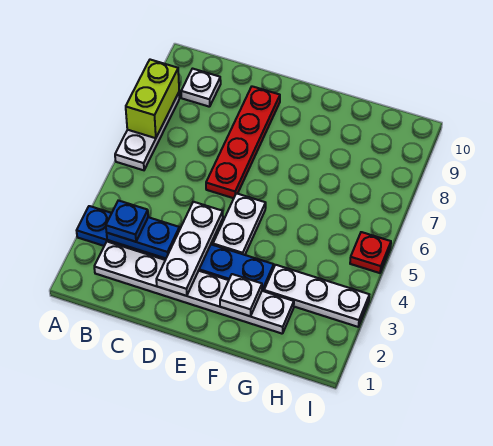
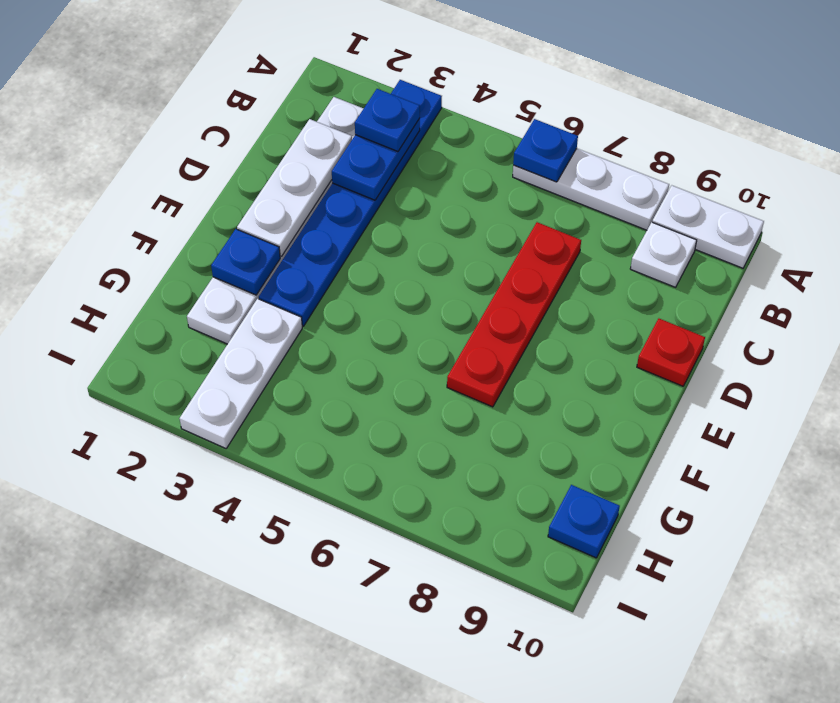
none -> blue 1x1 plate [513,119,578,182]
lime 1x2 brick [126,60,179,138] -> none
white 1x3 plate [156,202,223,296] -> white 1x3 plate turned to [237,119,352,257]
red 1x4 plate [206,86,280,198] -> red 1x4 plate turned to [447,222,581,407]
white 1x2 plate [213,193,266,255] -> white 1x2 plate moved to [652,186,764,268]
white 1x1 plate [220,274,262,316] -> blue 1x1 plate [211,229,280,295]
none -> blue 1x1 plate [548,485,620,558]
red 1x1 plate [350,232,391,273] -> red 1x1 plate moved to [637,319,705,386]

